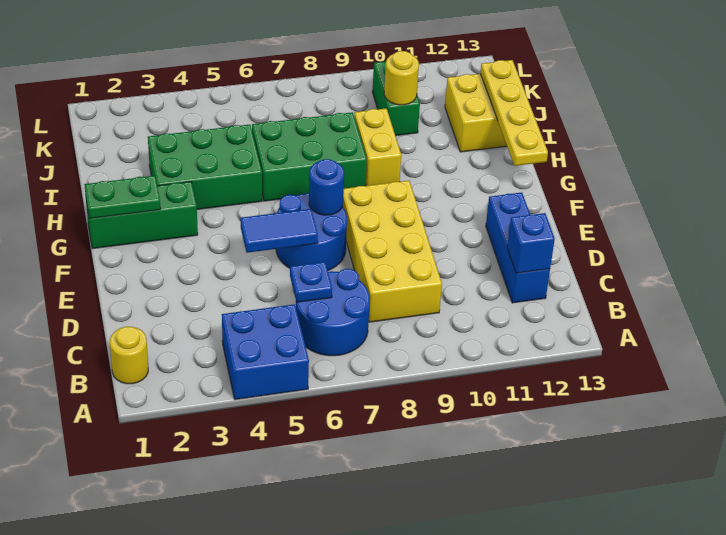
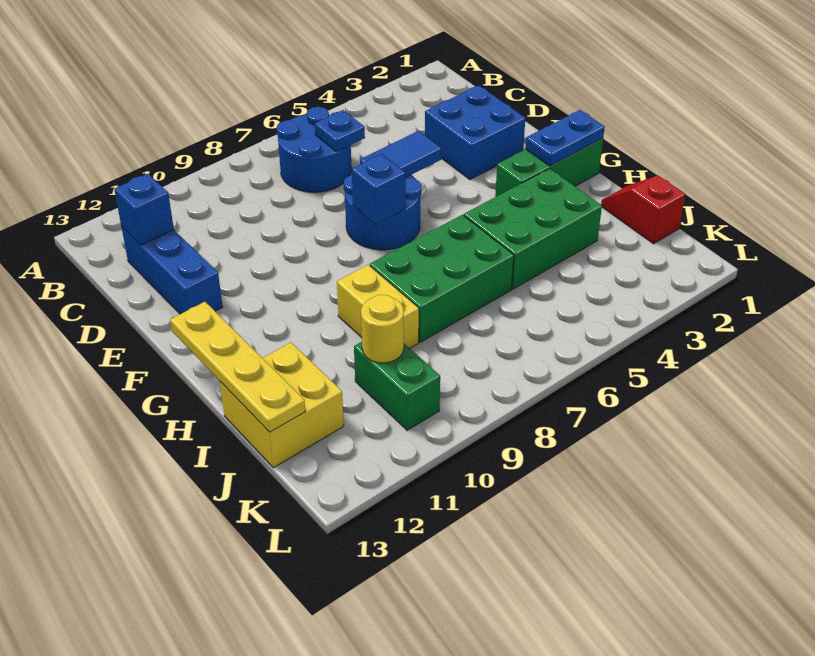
blue 2x2 brick [222,304,309,400] -> blue 2x2 brick moved to [425,85,525,179]
yellow 1x1 round brick [110,327,148,384] -> none
yellow 2x4 brick [343,181,442,322] -> none
blue 1x1 round brick [309,159,344,215] -> blue 1x1 brick [352,154,406,224]
green 1x2 plate [84,176,160,219] -> blue 1x2 plate [525,110,605,166]
none -> red 1x2 slope [601,175,685,244]

